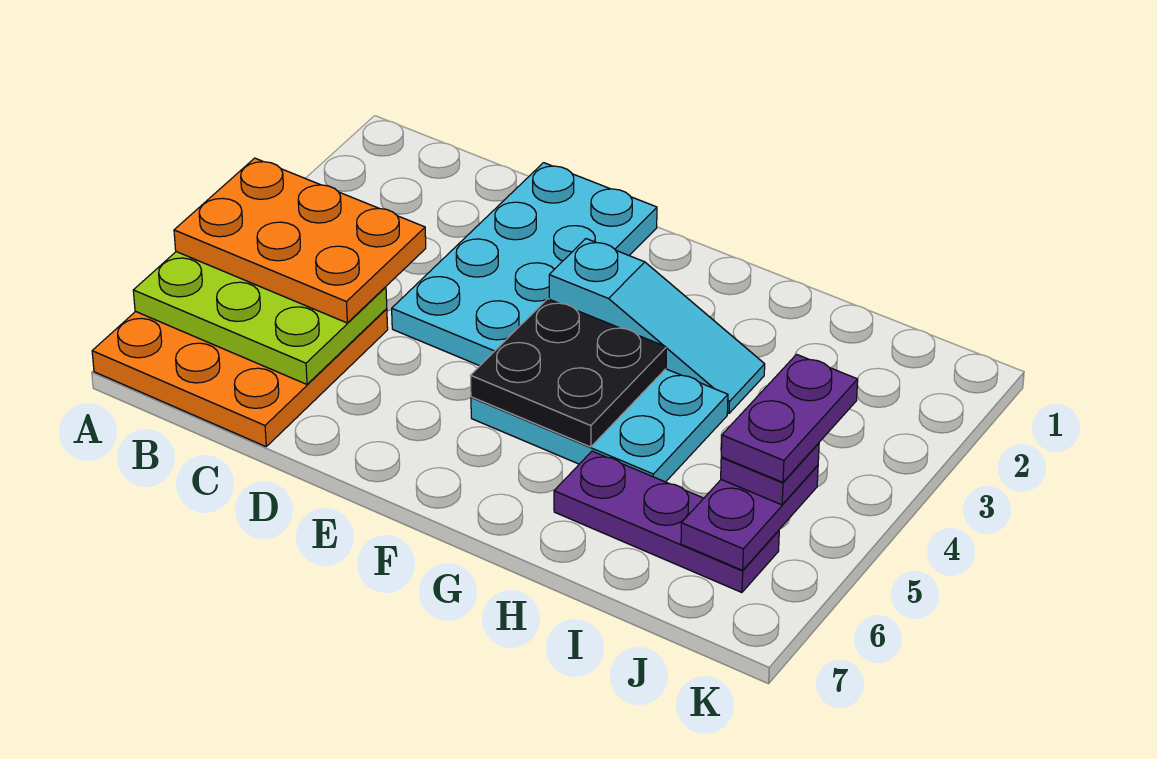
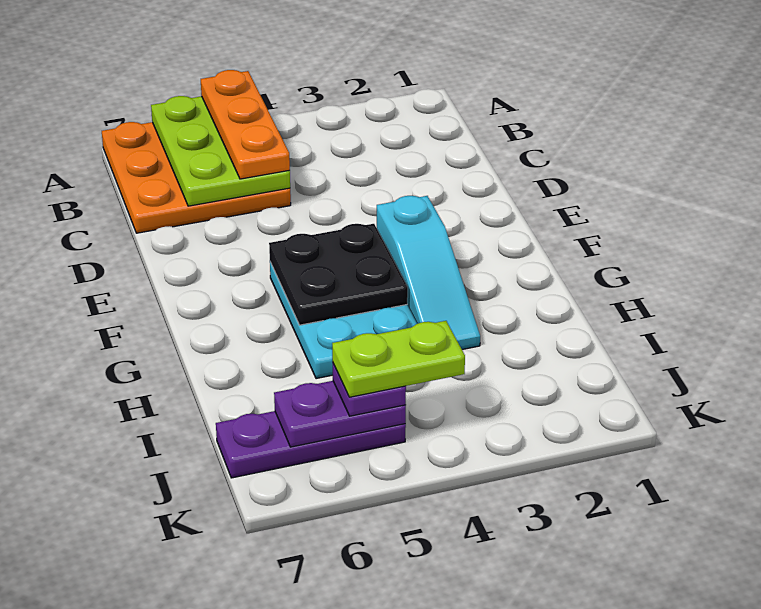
orange 2x3 plate [174,158,426,323] -> orange 1x3 plate [201,70,290,179]
cyan 2x4 plate [392,163,657,366] -> none
purple 1x3 plate [554,451,779,592] -> purple 1x3 plate turned to [216,411,406,478]
purple 1x2 plate [721,354,858,482] -> lime 1x2 plate [332,321,465,397]

